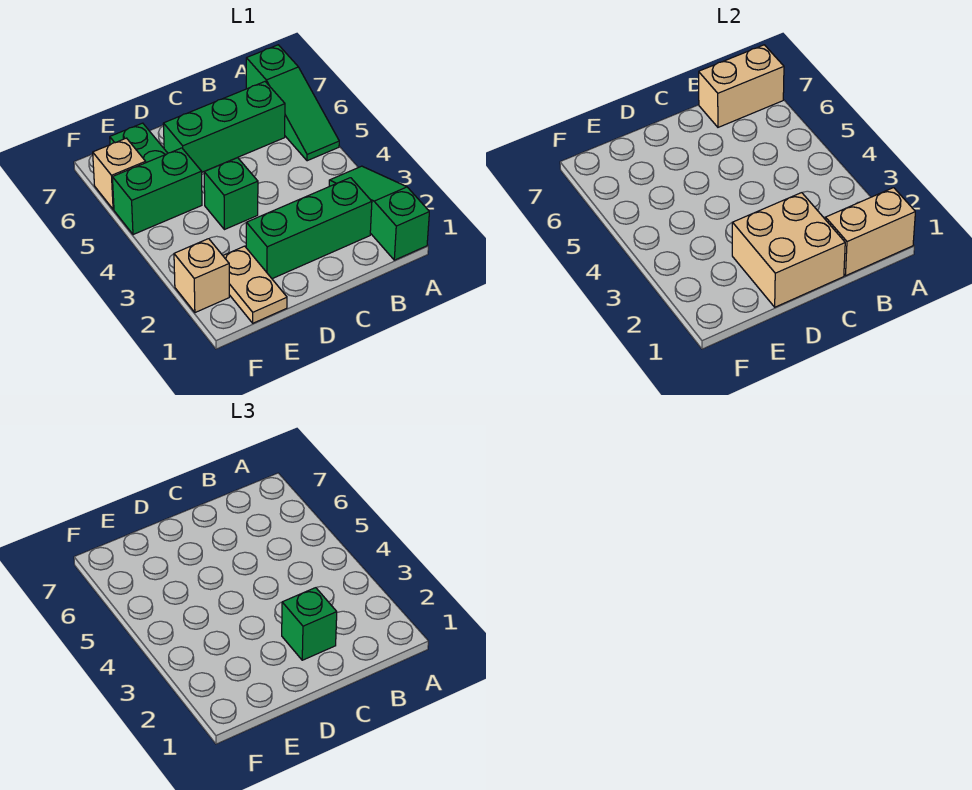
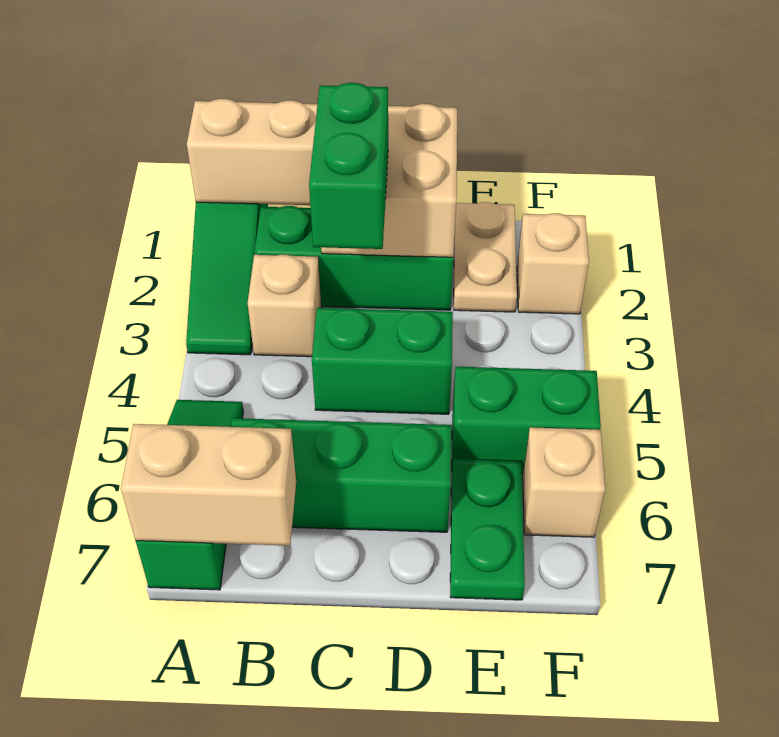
none -> tan 1x1 brick [248,255,321,357]
green 1x1 brick [282,588,337,660] -> green 1x2 brick [309,83,388,249]
green 1x1 brick [204,158,258,230] -> green 1x2 brick [312,308,453,414]

